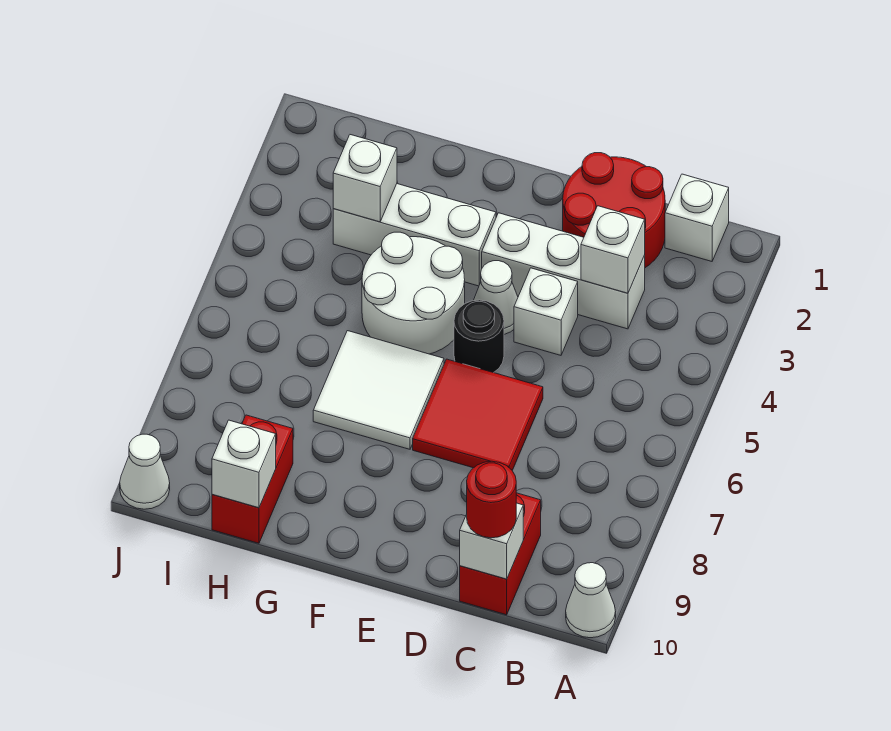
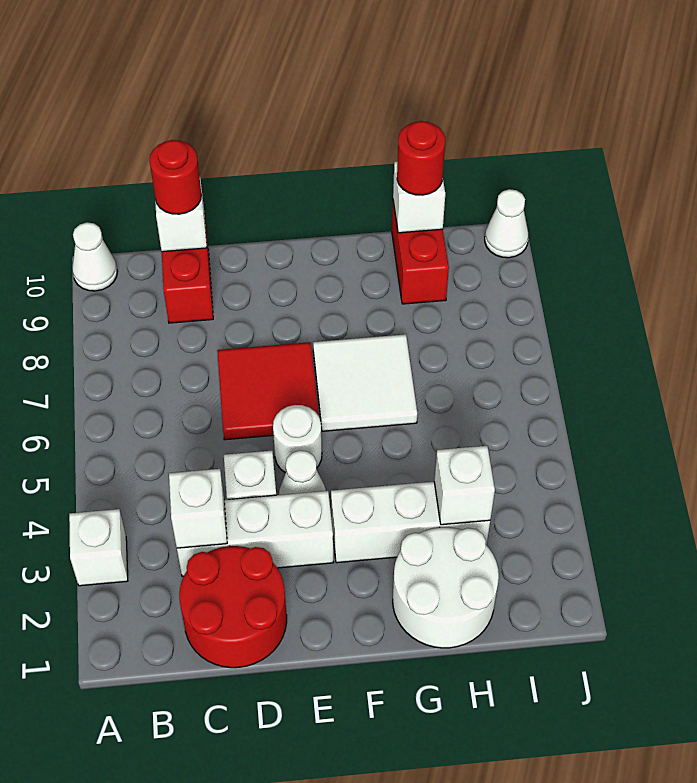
white 1x1 brick [665,174,729,261] -> white 1x1 brick moved to [69,509,128,586]
black 1x1 round brick [454,300,504,373] -> white 1x1 round brick [273,405,322,473]
white 2x2 round brick [362,232,465,354] -> white 2x2 round brick moved to [393,527,499,648]
none -> red 1x1 round brick [397,121,445,195]

